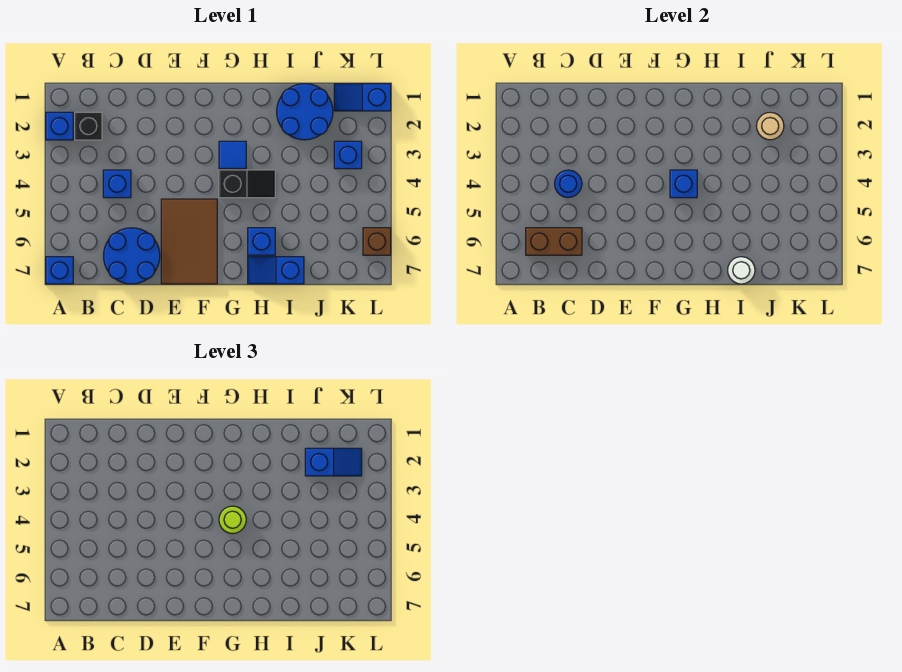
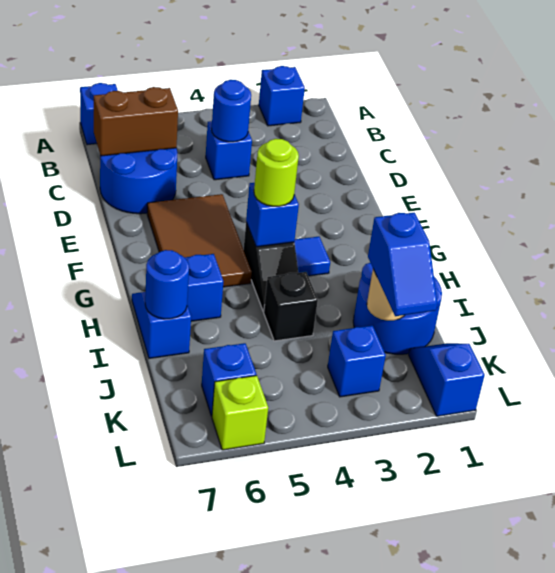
black 1x1 brick [75,112,102,140] -> black 1x1 brick moved to [264,272,318,341]
brown 1x2 brick [526,228,582,255] -> brown 1x2 brick turned to [94,87,178,156]
brown 2x3 tile [161,199,217,284] -> brown 2x3 tile turned to [147,194,252,287]
white 1x1 round brick [728,257,755,284] -> blue 1x1 round brick [145,250,189,319]
none -> blue 1x1 brick [202,343,256,416]
brown 1x1 brick [363,228,391,255] -> lime 1x1 brick [212,375,268,450]

